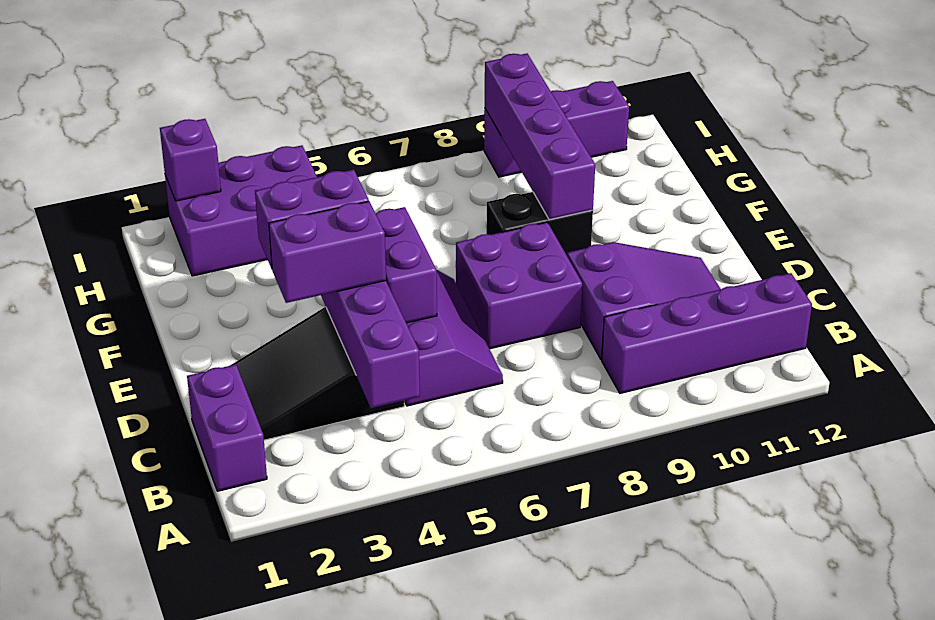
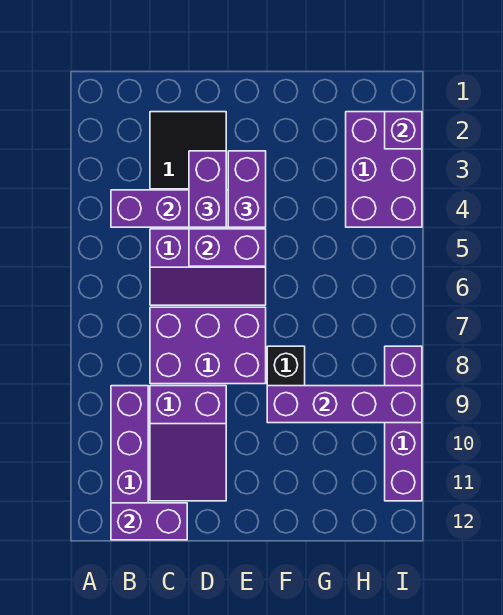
purple 1x2 brick [187,365,267,491] -> purple 1x2 brick moved to [111,503,187,540]
purple 2x2 brick [456,222,582,349] -> purple 2x3 brick [150,307,266,384]
purple 1x3 brick [484,81,629,177] -> purple 1x4 brick [385,346,422,501]

